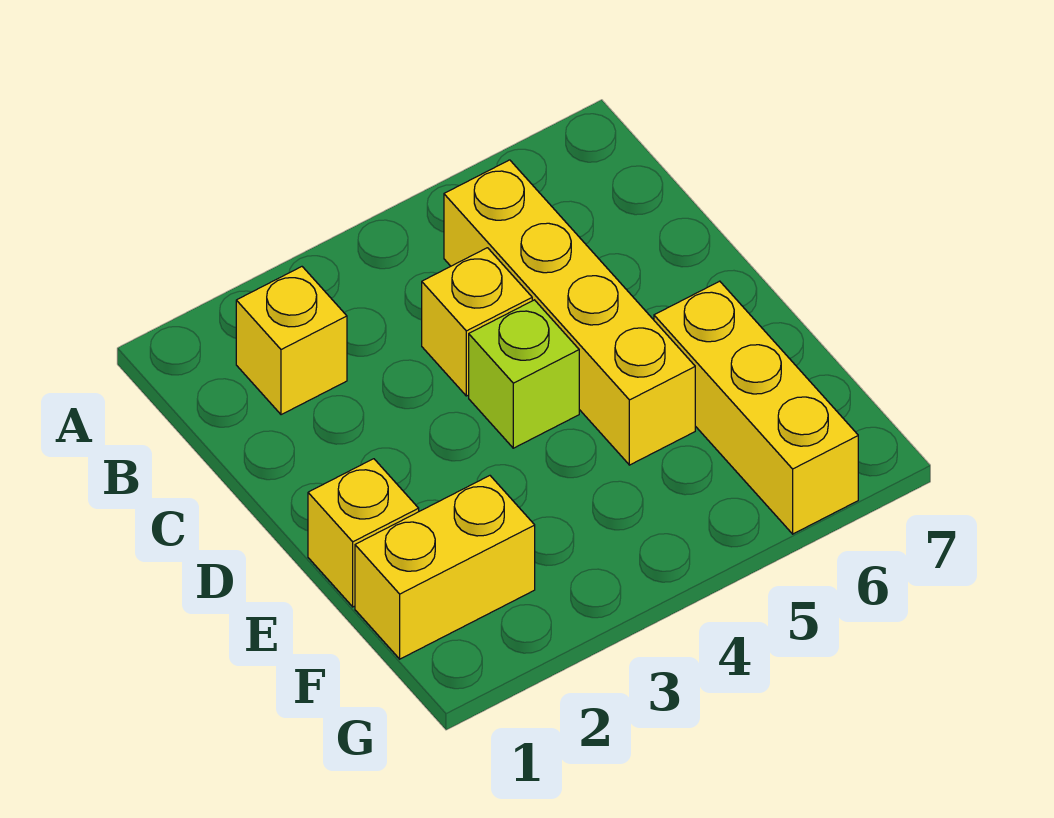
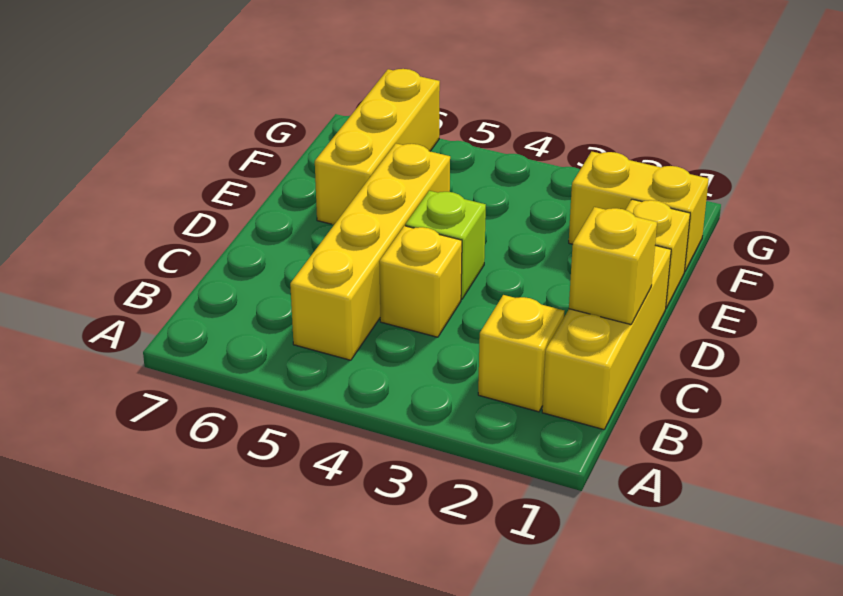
none -> yellow 1x3 brick [542,246,671,430]
none -> yellow 1x1 brick [569,207,657,325]

